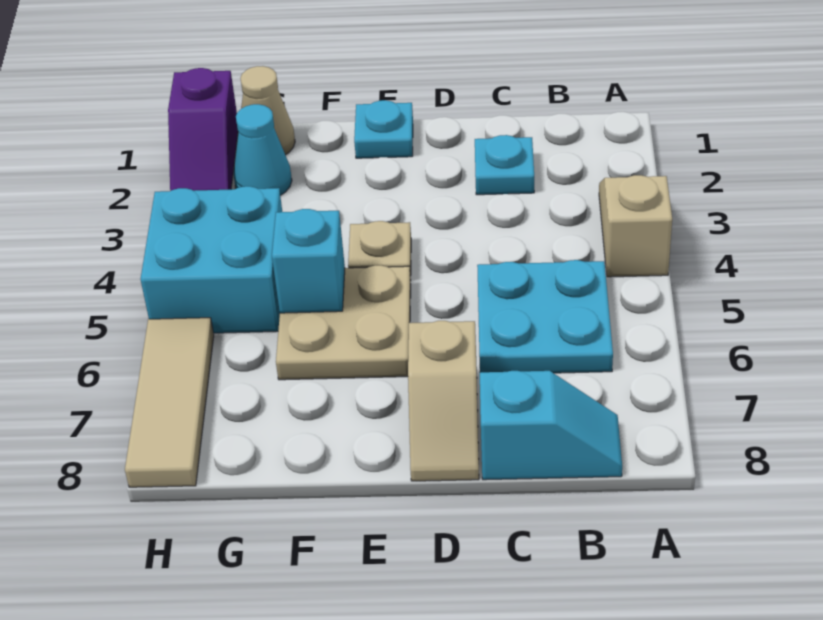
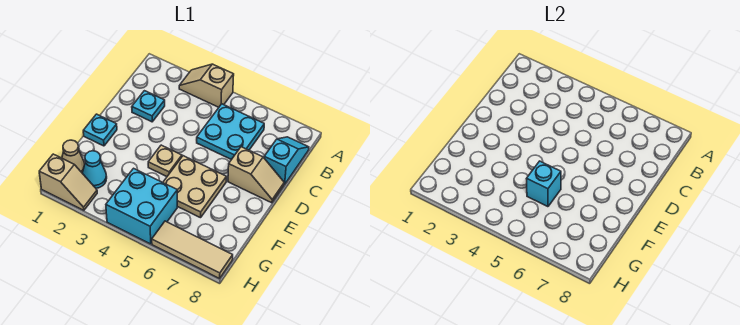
purple 1x2 slope [168,68,238,191] -> tan 1x2 slope [39,154,97,210]

